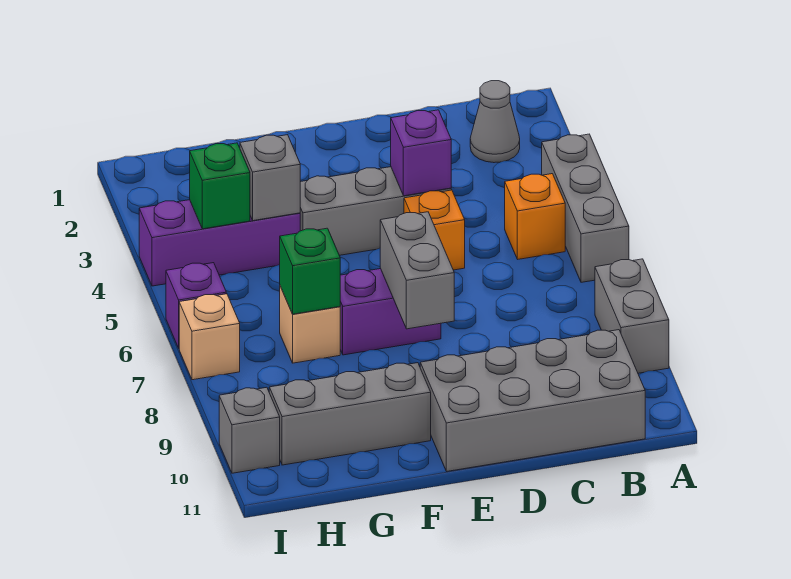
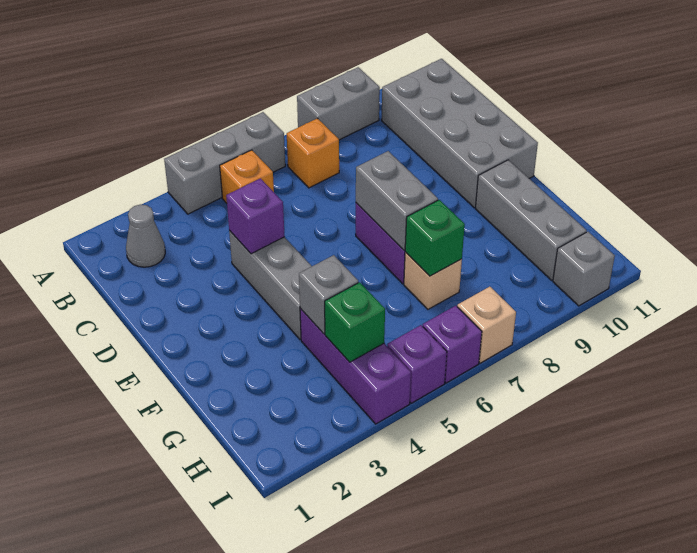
orange 1x1 brick [404,190,465,270] -> orange 1x1 brick moved to [287,118,339,188]
grey 1x2 brick [380,212,454,329] -> grey 1x2 brick turned to [356,151,438,250]
none -> purple 1x1 brick [387,325,447,403]

